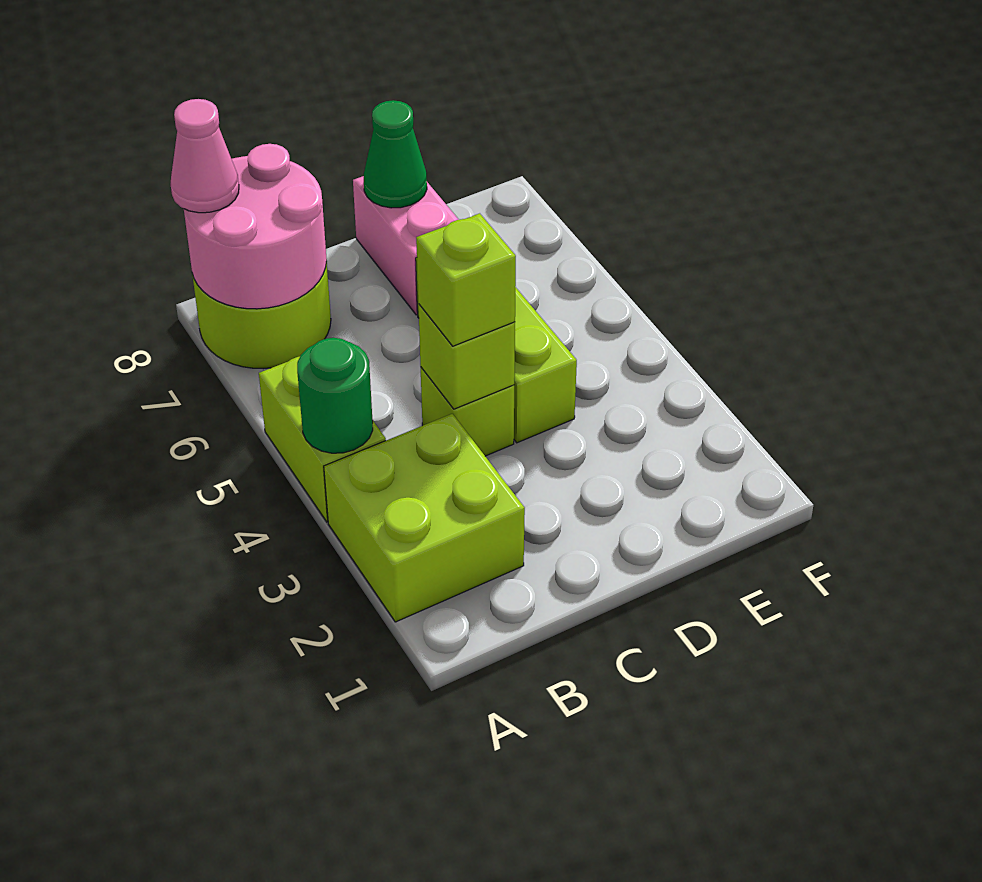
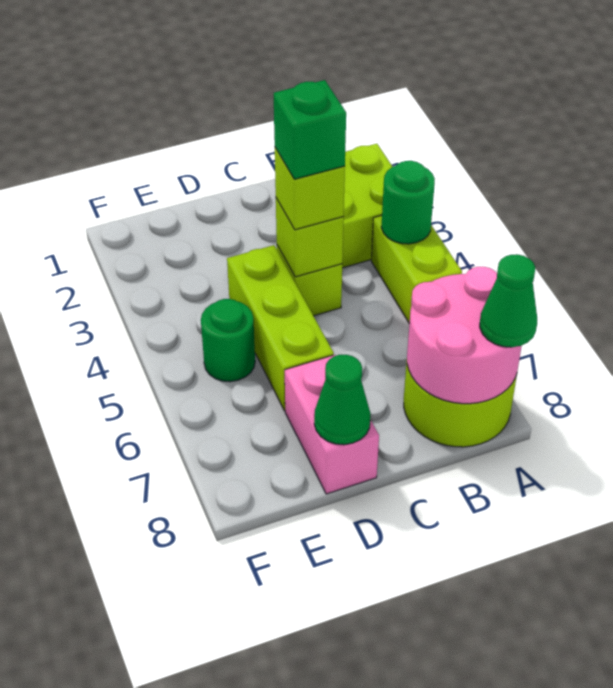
pink 1x1 cone [171,99,239,213] -> green 1x1 cone [480,254,537,347]
none -> green 1x1 brick [274,80,346,179]
none -> green 1x1 round brick [201,299,255,382]

